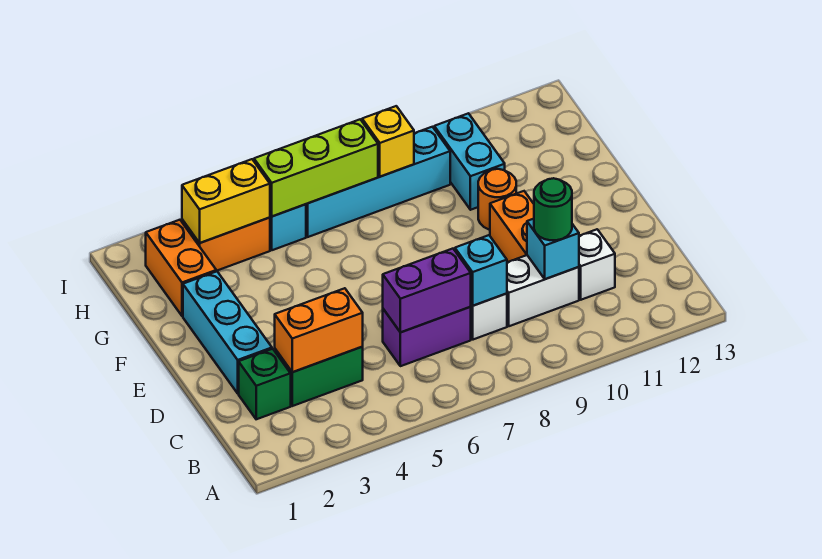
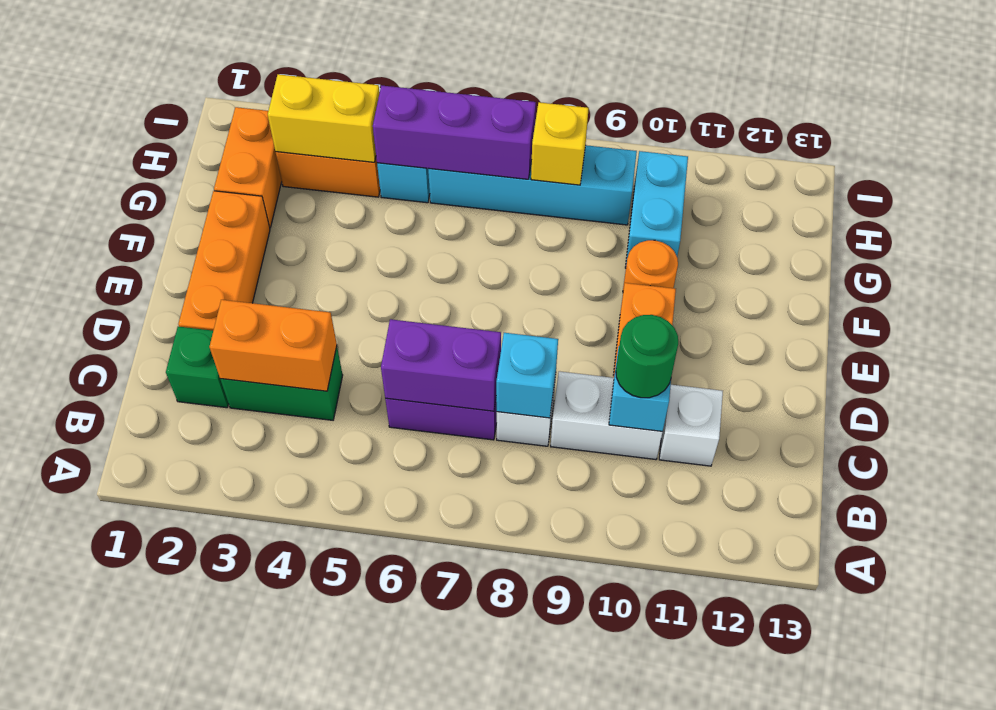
cyan 1x3 brick [183,271,272,393] -> orange 1x3 brick [178,191,270,330]
lime 1x3 brick [254,119,378,216] -> purple 1x3 brick [373,85,536,179]

